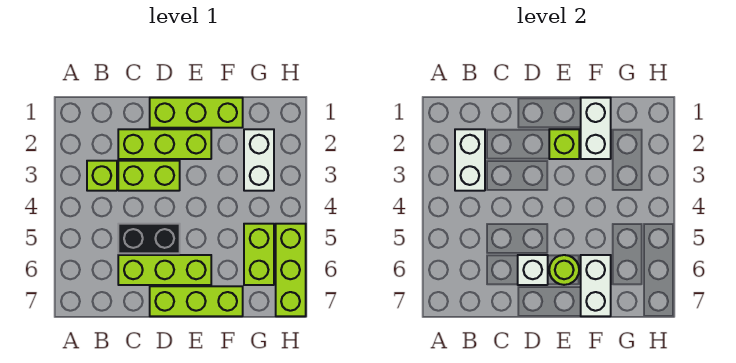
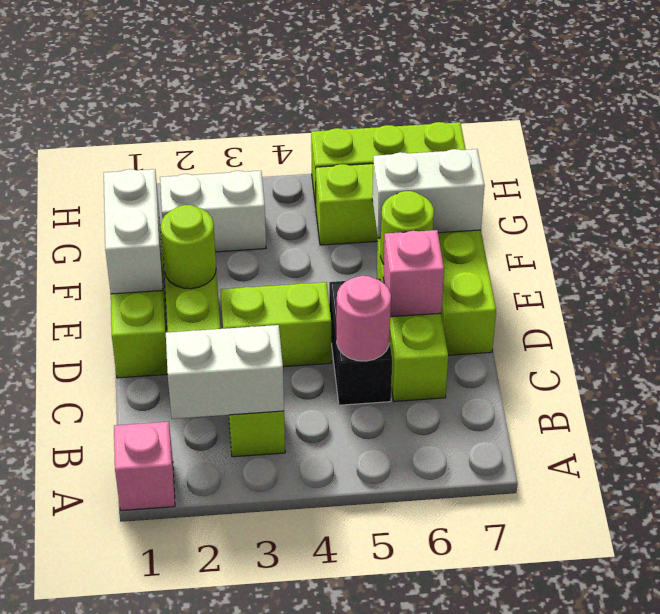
none -> pink 1x1 brick [114,422,175,511]
lime 1x2 brick [118,161,180,191] -> lime 1x2 brick turned to [220,282,331,367]
none -> pink 1x1 round brick [337,276,391,361]
white 1x1 brick [518,255,548,285] -> pink 1x1 brick [383,230,444,317]
lime 1x1 brick [549,129,579,159] -> lime 1x1 round brick [161,205,216,289]
white 1x2 brick [581,98,611,159] -> white 1x2 brick turned to [104,169,163,294]

